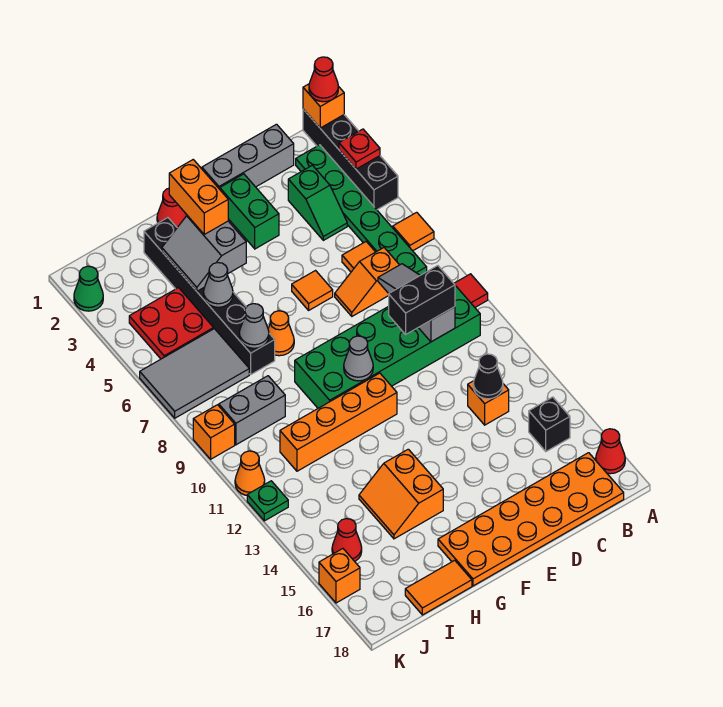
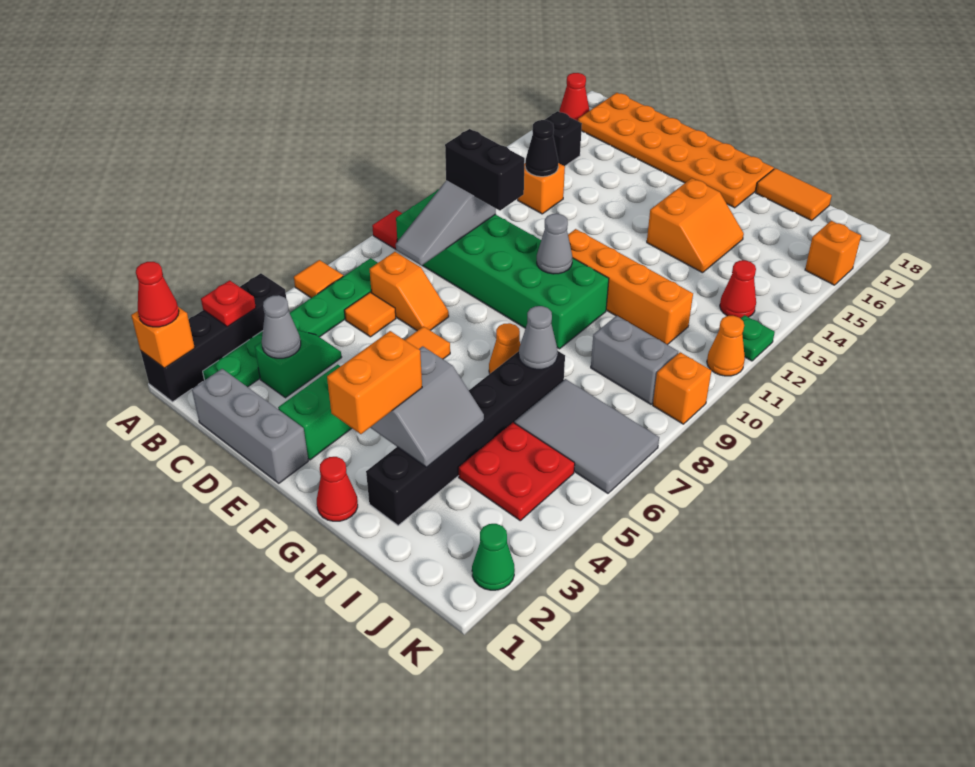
grey 1x1 cone [204,263,233,307] -> grey 1x1 cone moved to [262,295,301,358]
red 1x1 cone [332,519,362,561] -> red 1x1 cone moved to [720,260,756,319]

